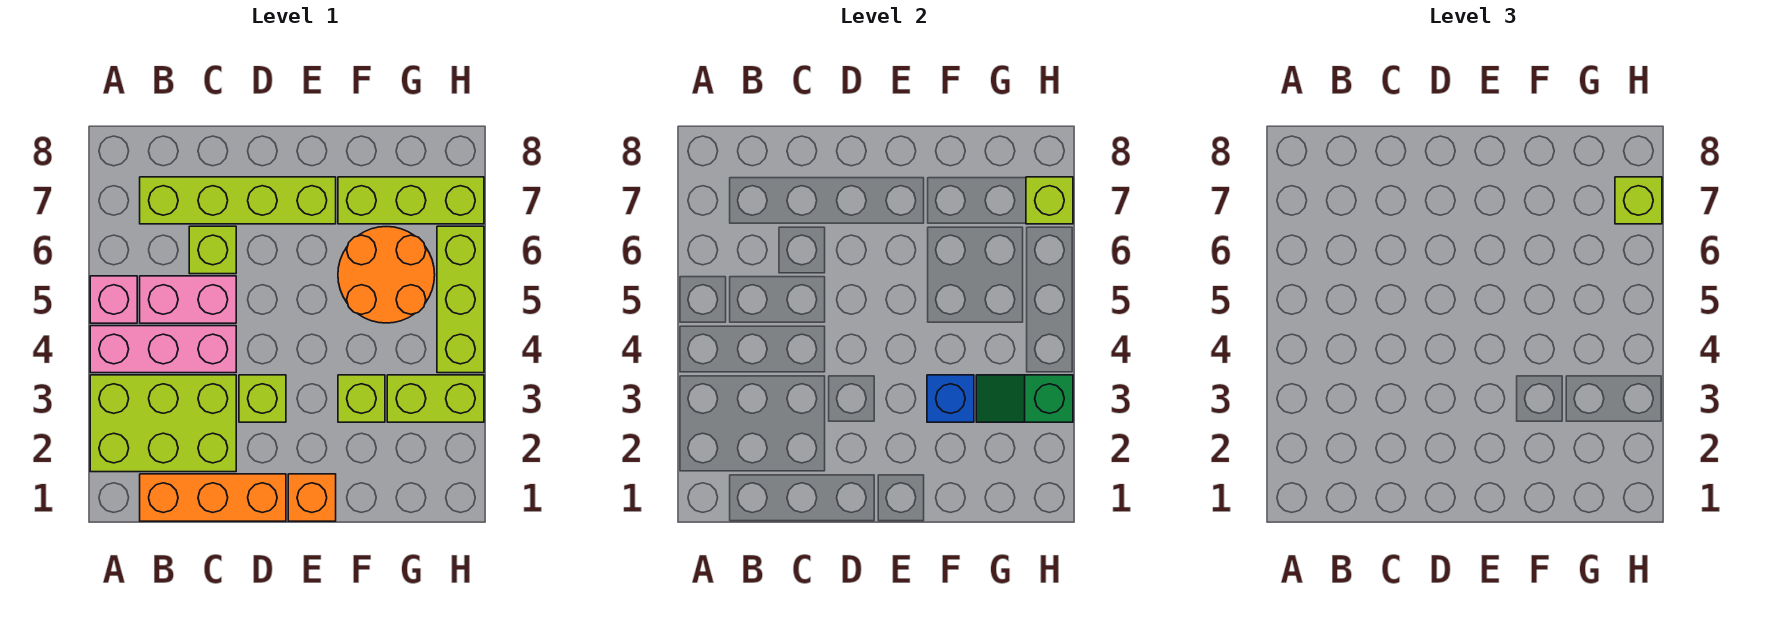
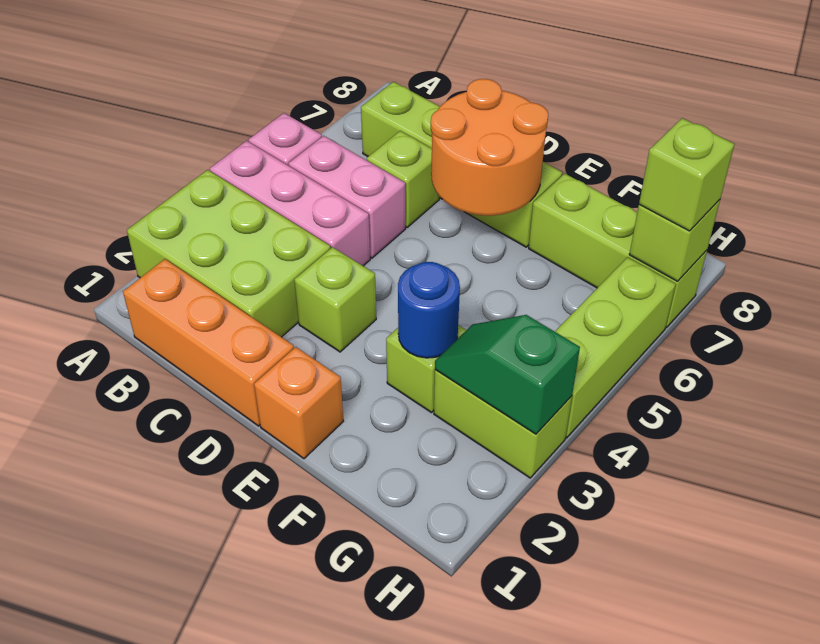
blue 1x1 brick [927,375,974,422] -> blue 1x1 round brick [398,262,460,358]
orange 2x2 round brick [338,227,435,323] -> orange 2x2 round brick moved to [431,79,548,216]

